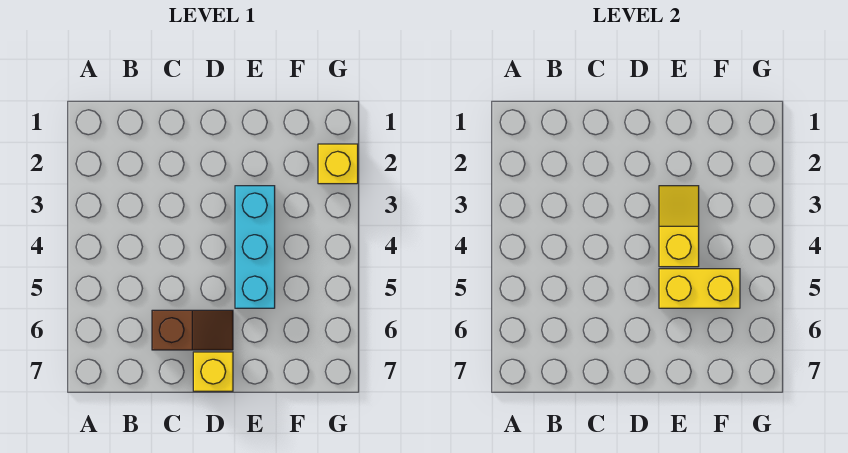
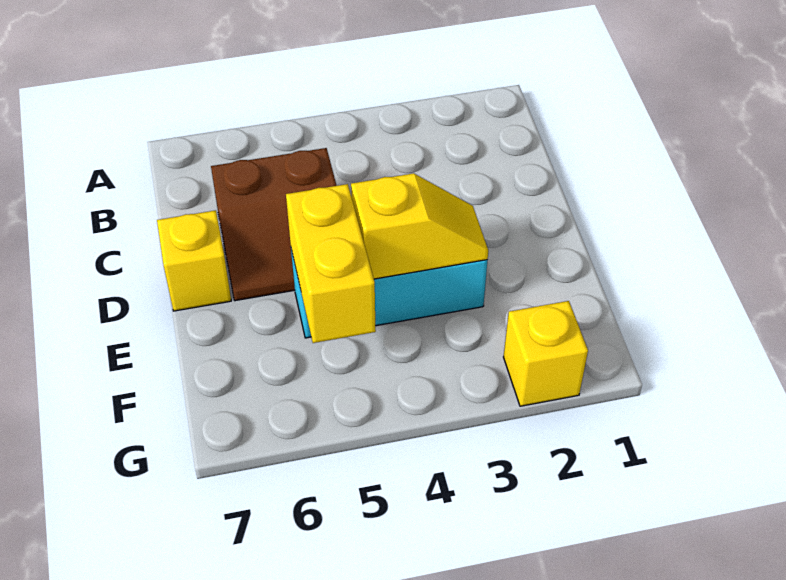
brown 1x2 slope [152,310,233,350] -> brown 2x2 slope [211,148,337,301]

